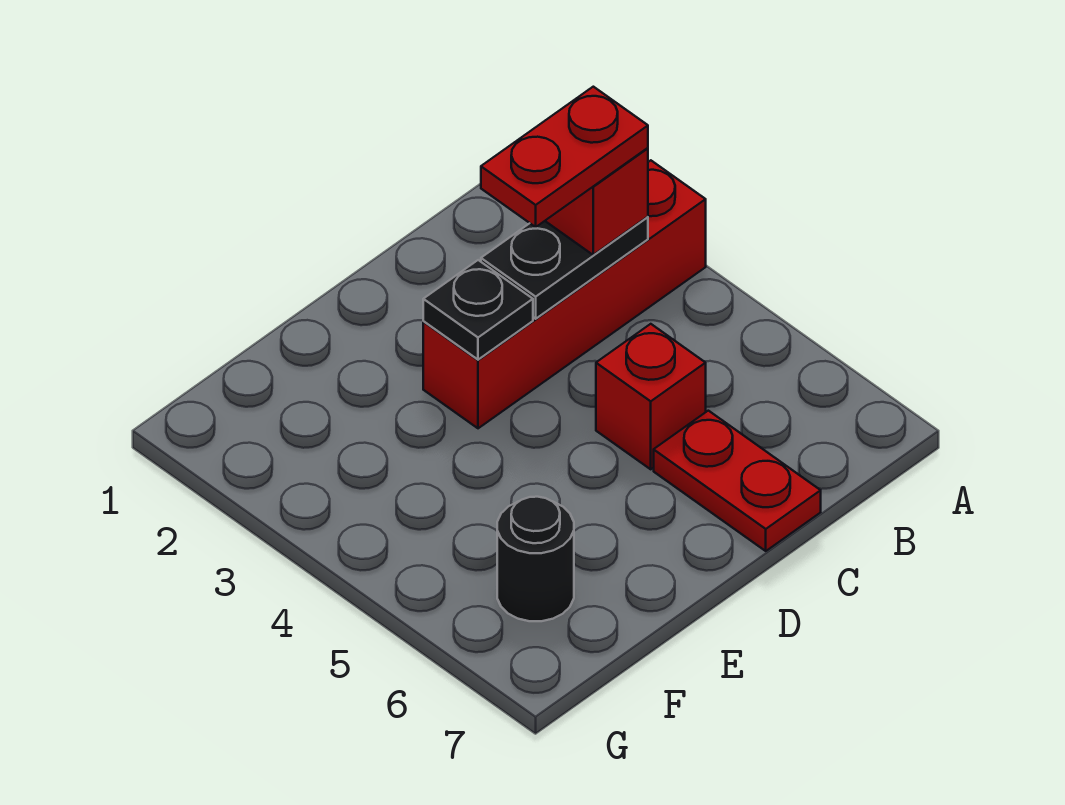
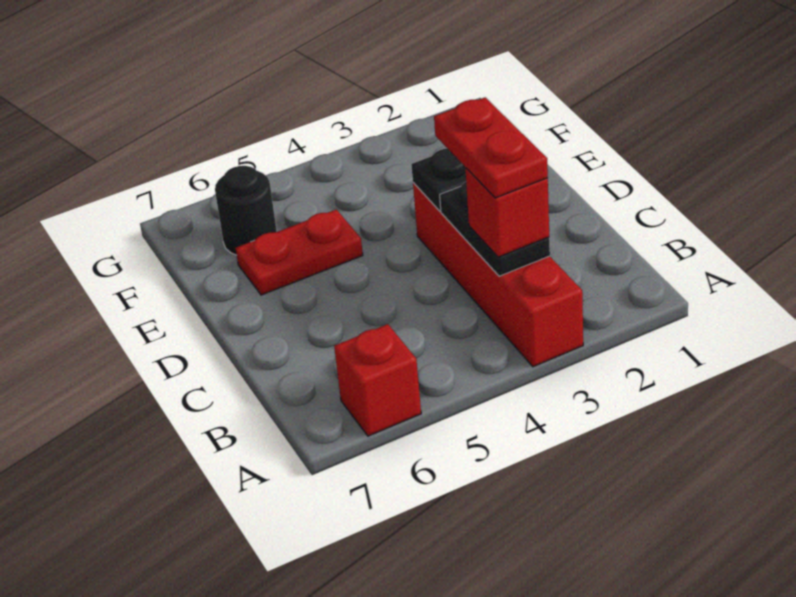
red 1x1 brick [596,324,706,469] -> red 1x1 brick moved to [334,324,421,436]
red 1x2 plate [654,411,821,551] -> red 1x2 plate moved to [236,209,363,295]

